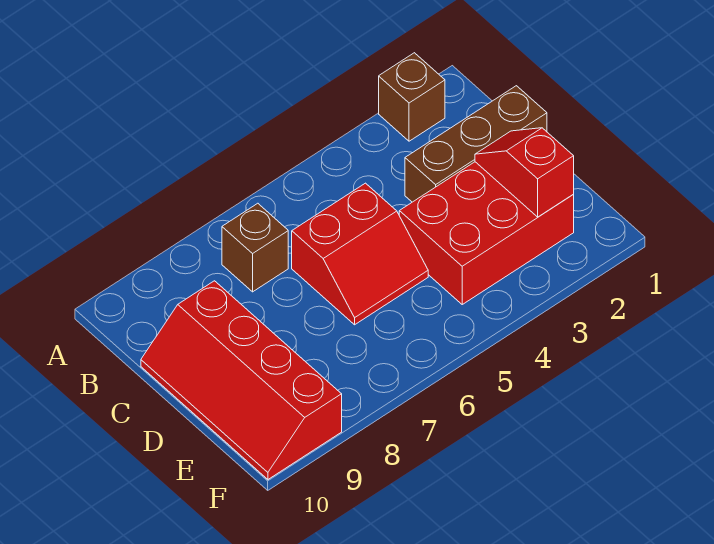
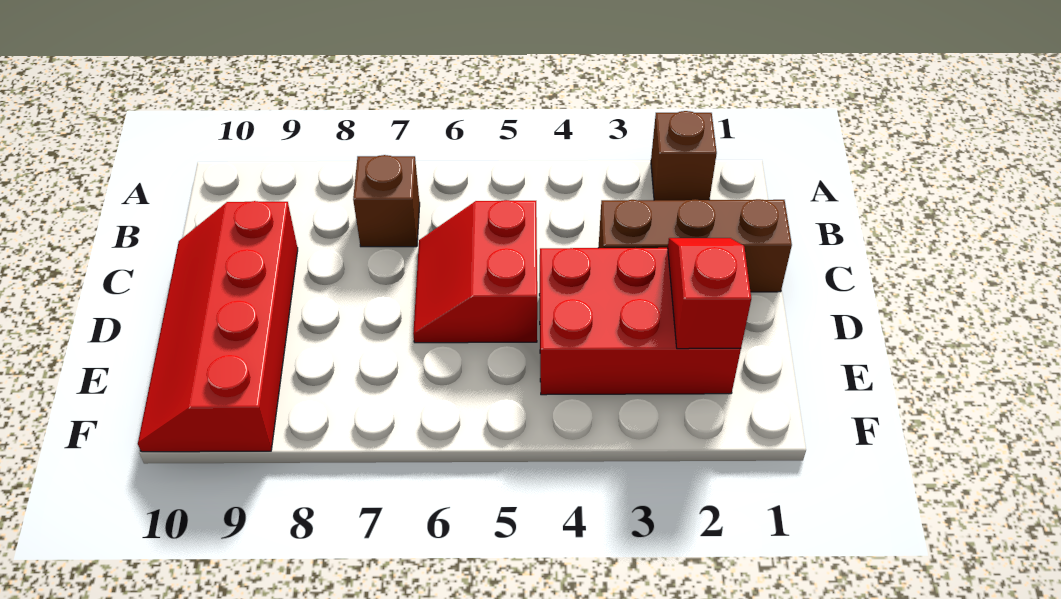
red 2x2 slope [292,183,428,325] -> red 2x2 slope turned to [413,200,537,343]

